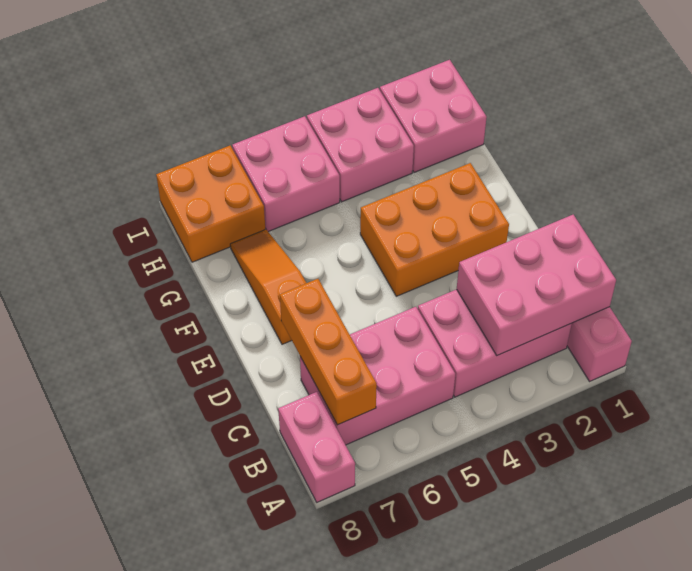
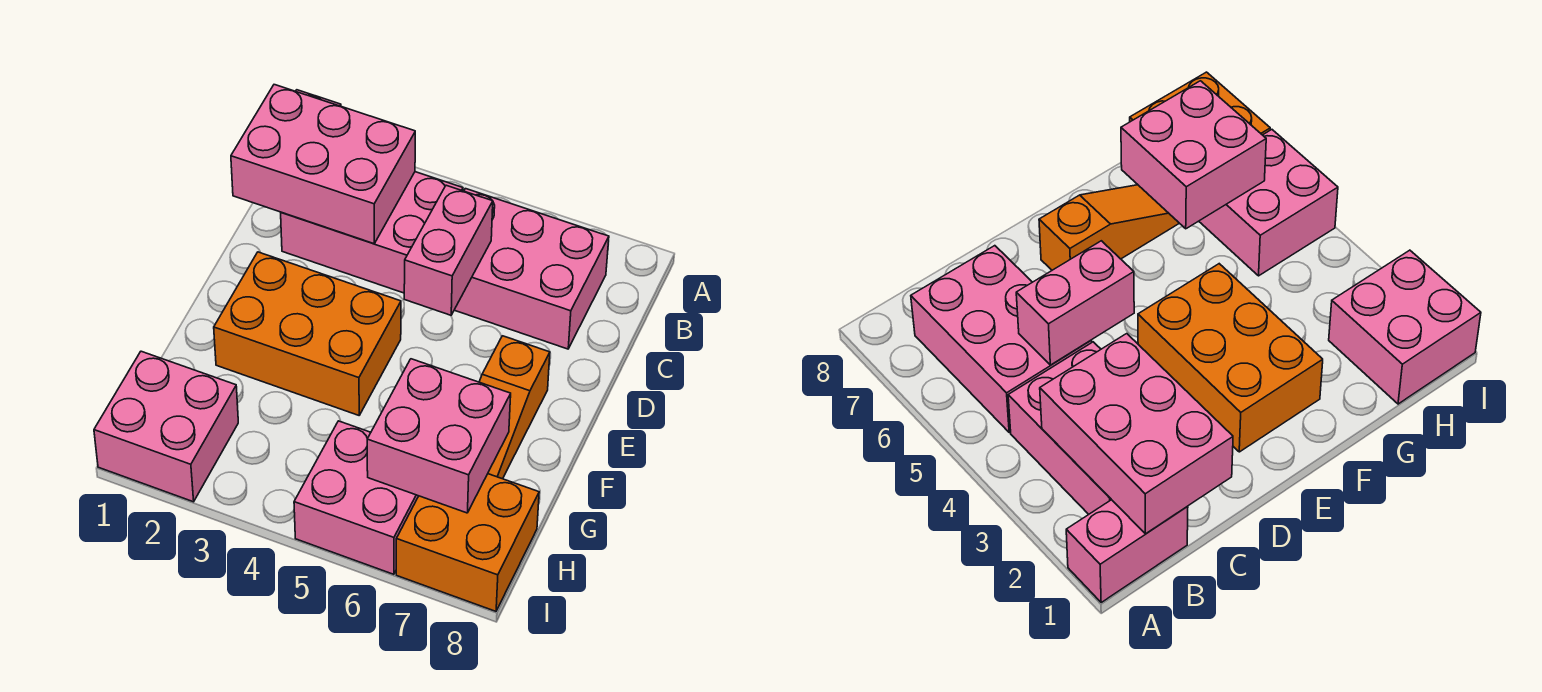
pink 1x2 brick [278,392,355,502] -> pink 1x2 brick moved to [404,185,493,315]
orange 1x3 brick [280,279,377,425] -> none
pink 2x2 brick [307,88,414,202] -> pink 2x2 brick moved to [367,359,511,513]

